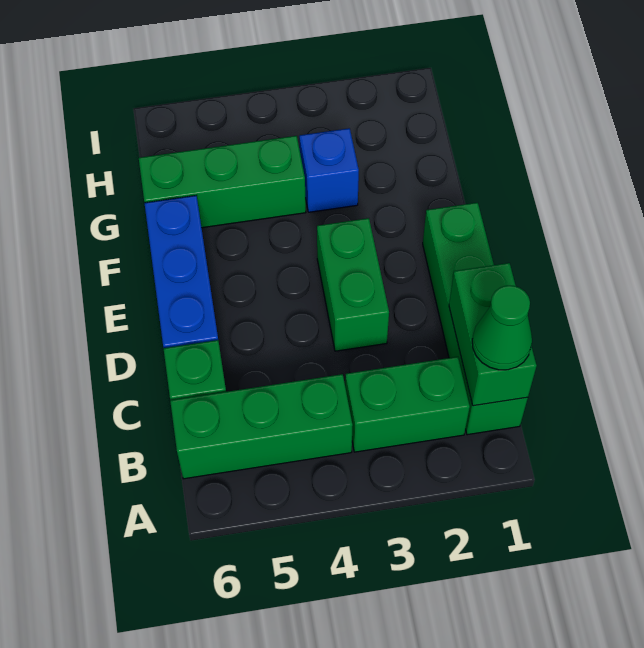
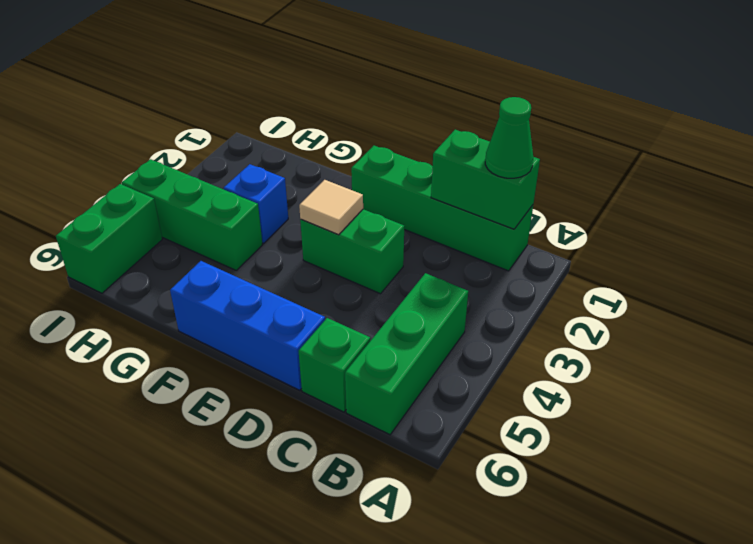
green 1x2 brick [345,357,470,452] -> green 1x2 brick moved to [56,184,162,293]
none -> tan 1x1 tile [299,180,363,235]
green 1x3 brick [139,136,306,228] -> green 1x3 brick turned to [122,159,263,270]

